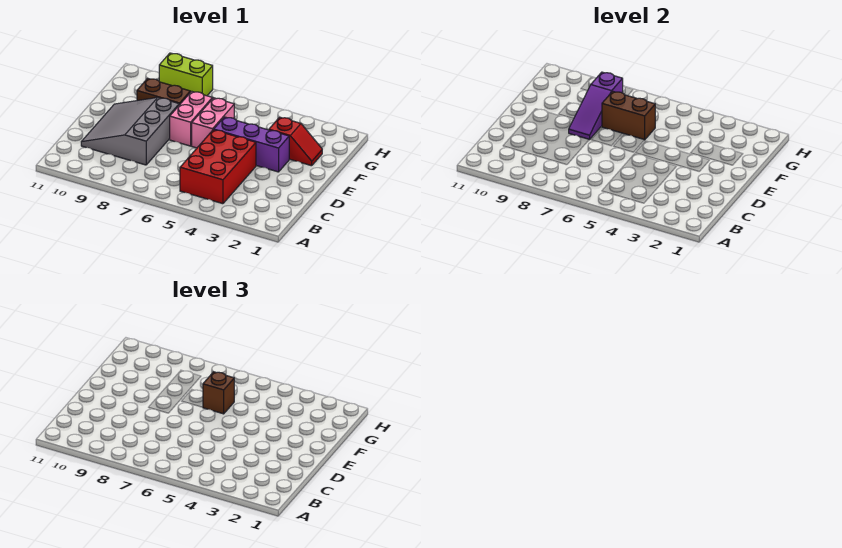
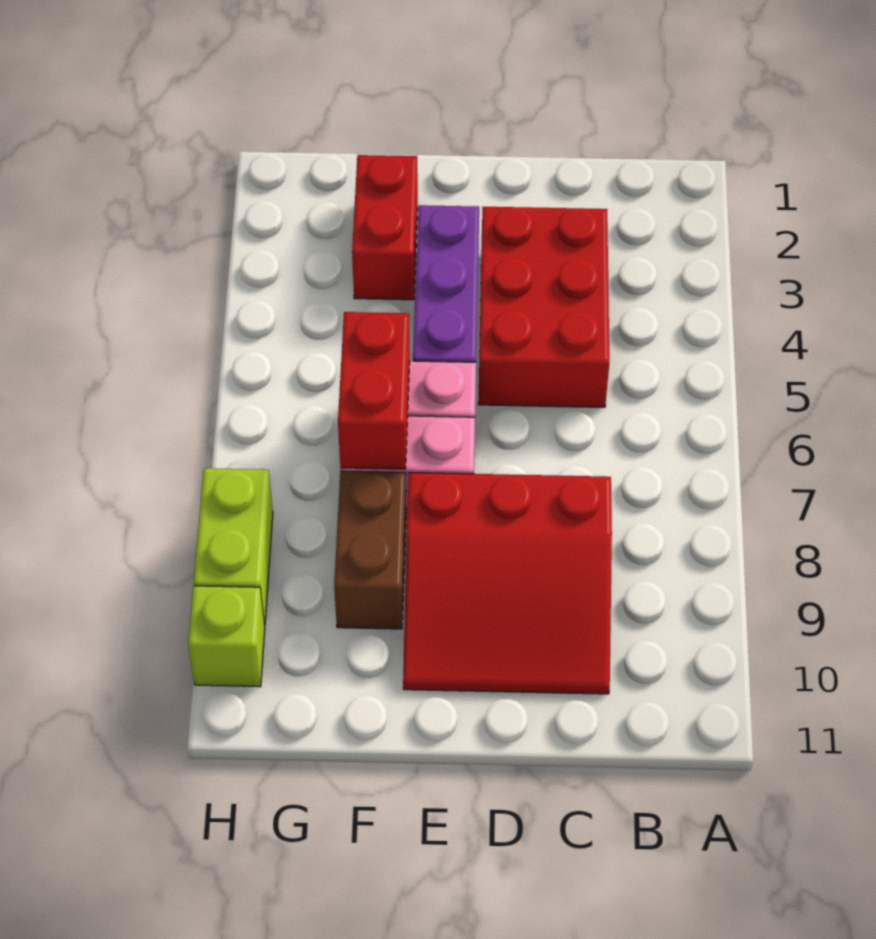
red 2x3 brick [180,130,256,204] -> red 2x3 brick turned to [478,207,609,407]
grey 3x3 slope [81,97,179,165] -> red 3x3 slope [403,472,612,694]
purple 1x3 slope [569,72,623,140] -> none
red 1x2 slope [269,117,322,166] -> red 1x2 brick [352,155,418,300]
brown 1x2 brick [602,91,655,140] -> red 1x2 brick [338,312,410,469]
brown 1x1 brick [203,372,234,414] -> none
none -> lime 1x1 brick [188,586,265,687]

